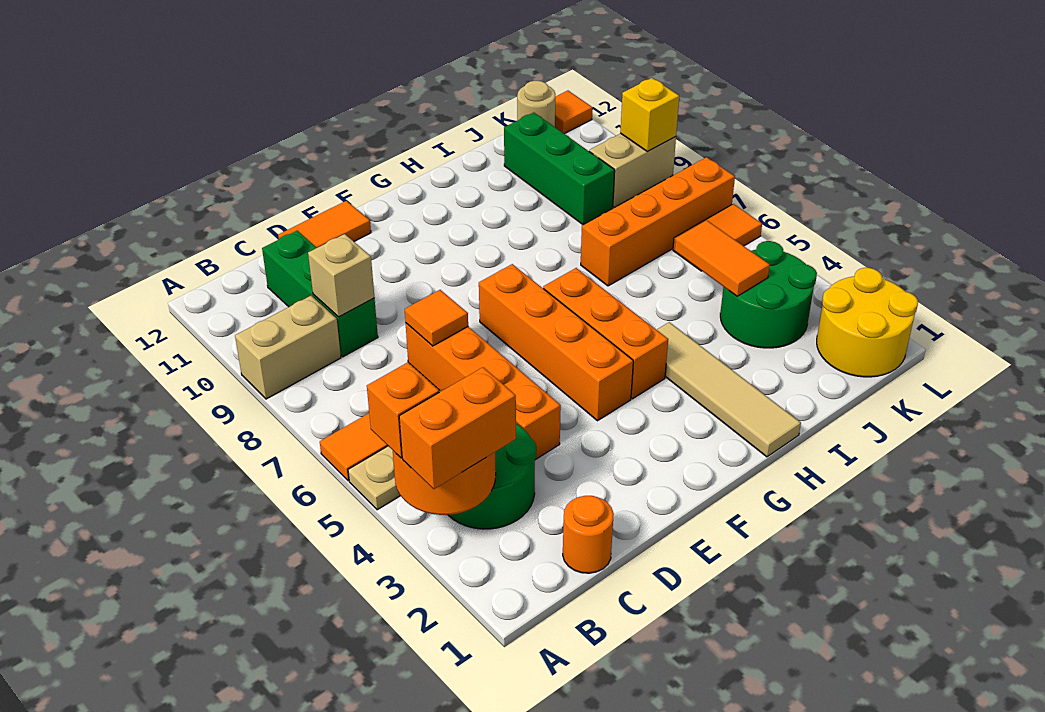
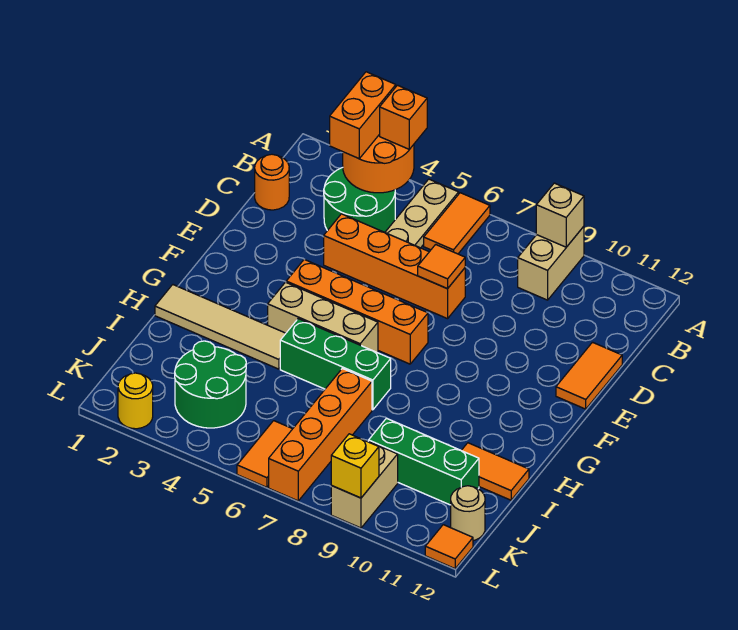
green 1x3 brick [262,231,378,357] -> green 1x3 brick moved to [280,319,391,410]
tan 1x1 brick [308,234,374,317] -> tan 1x1 brick moved to [536,183,584,247]
orange 1x3 brick [543,268,668,399] -> tan 1x3 brick [268,282,378,353]
orange 1x2 tile [675,220,770,296] -> orange 1x2 tile moved to [461,443,529,500]
yellow 2x2 round brick [817,268,918,377] -> yellow 1x1 round brick [118,373,153,429]

